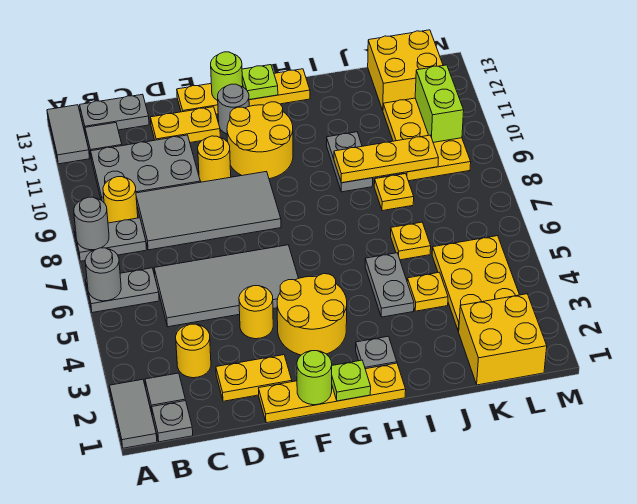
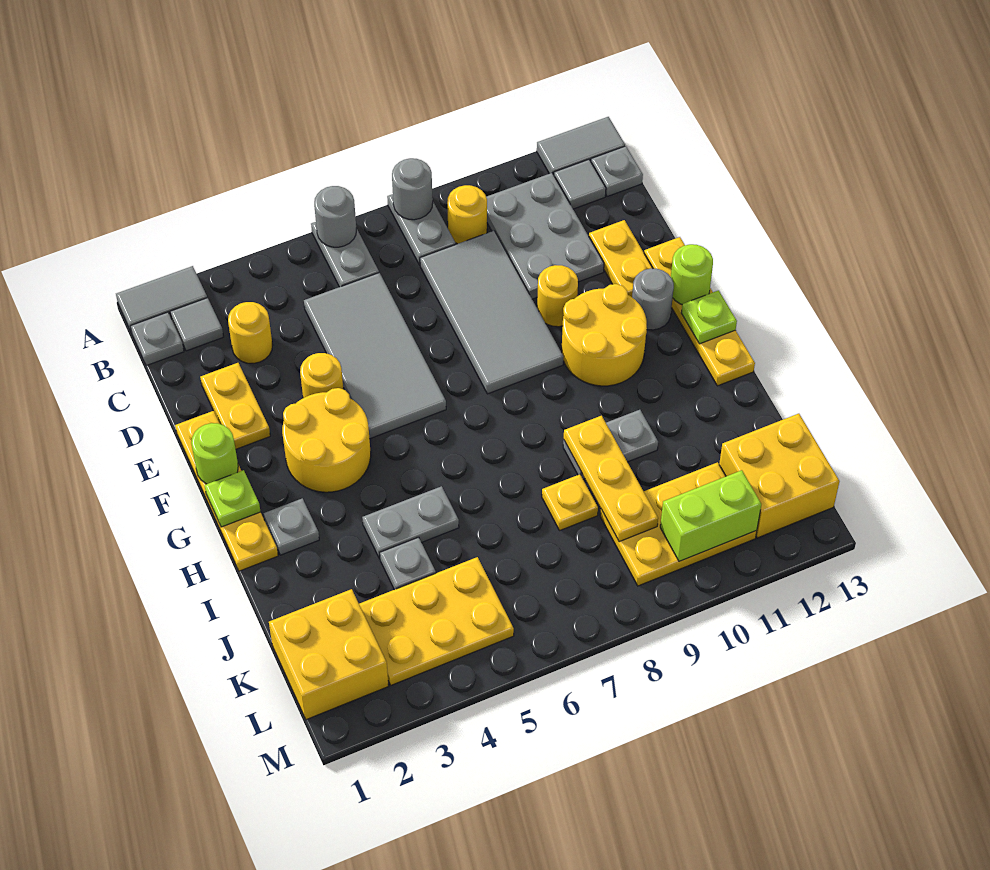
grey 1x2 plate [80,94,149,134] -> grey 1x1 plate [591,146,643,197]
yellow 1x1 plate [407,272,448,311] -> grey 1x1 plate [380,537,436,590]
yellow 1x1 plate [391,222,431,260] -> none

